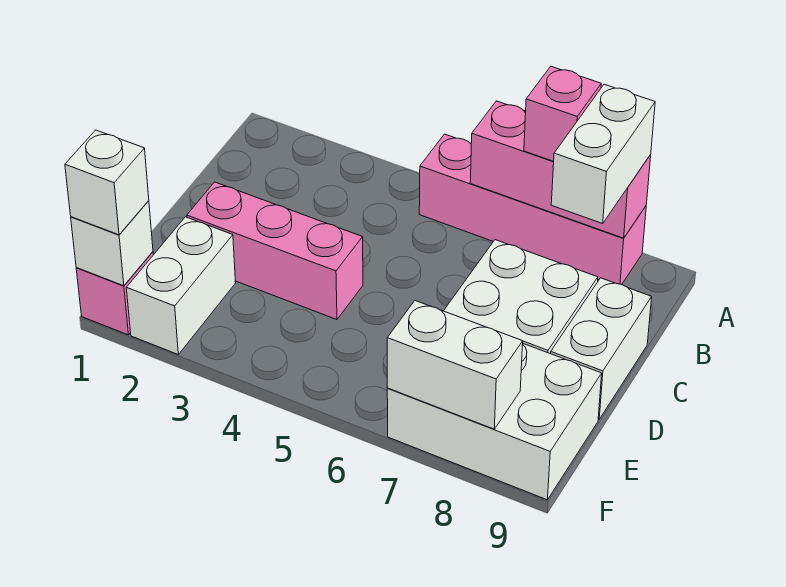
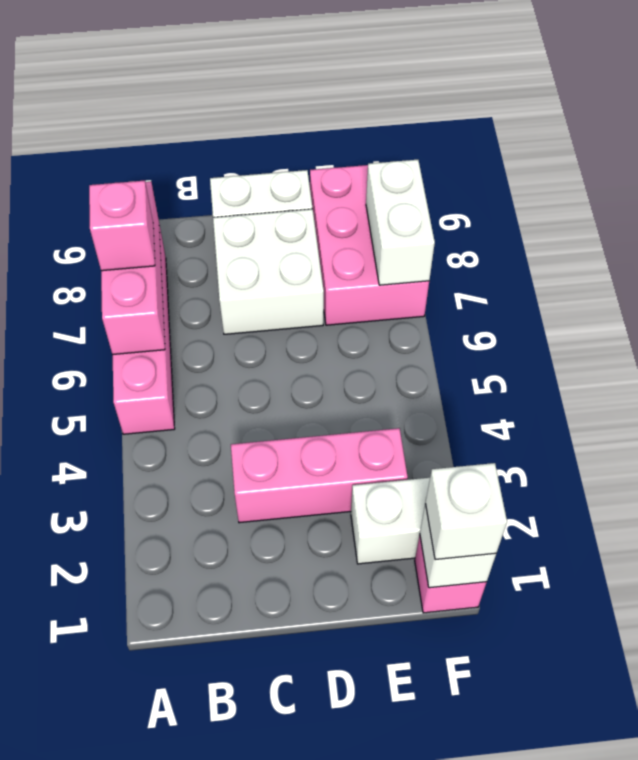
white 1x2 brick [551,84,655,223] -> none
pink 1x3 brick [187,182,363,320] -> pink 1x3 brick turned to [231,428,408,523]
white 2x3 brick [387,344,602,500] -> pink 2x3 brick [310,165,429,325]

